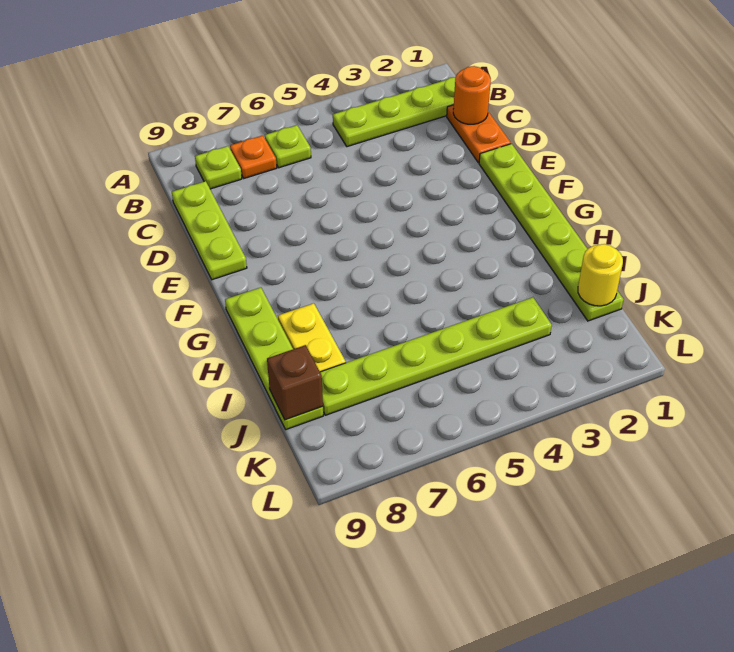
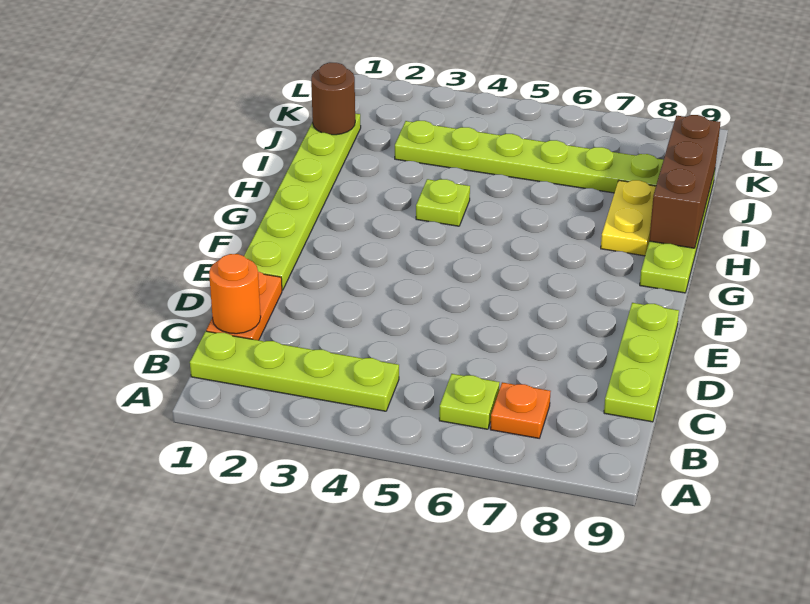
lime 1x1 plate [195,146,242,189] -> lime 1x1 plate moved to [416,179,470,226]
yellow 1x1 round brick [578,244,623,306] -> brown 1x1 round brick [311,63,355,135]
brown 1x1 brick [267,345,323,420] -> brown 1x3 brick [649,115,720,248]

